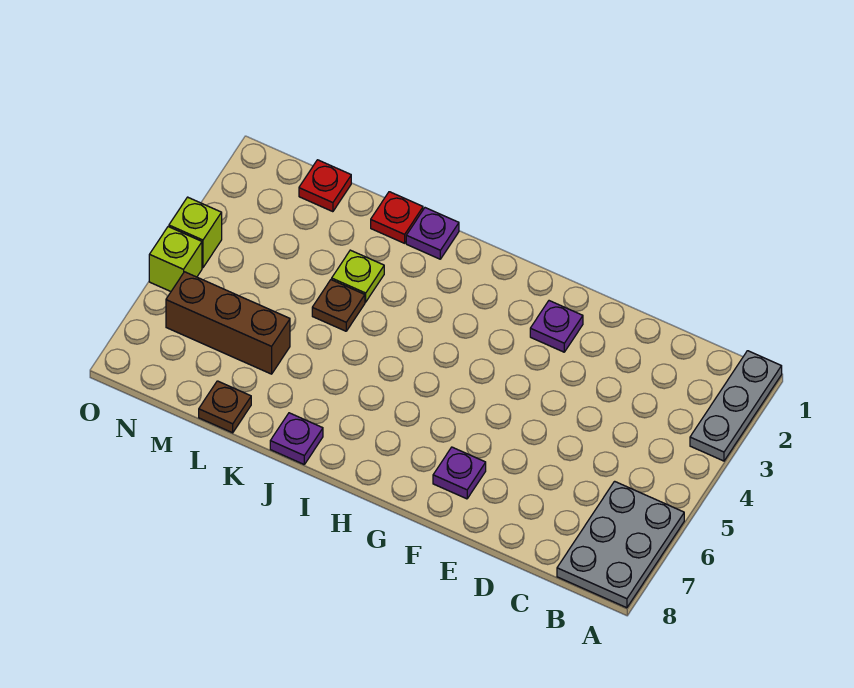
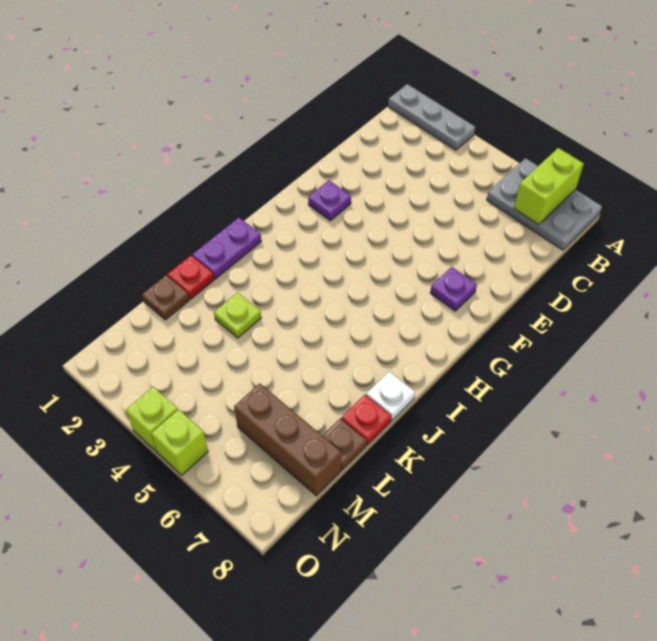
none -> lime 1x2 brick [514,148,584,225]
purple 1x1 plate [406,208,459,259] -> purple 1x2 plate [192,218,261,279]
purple 1x1 plate [270,413,323,464] -> white 1x1 plate [366,372,415,421]
brown 1x1 plate [312,280,365,331] -> brown 1x1 plate moved to [142,275,189,320]
brown 1x3 brick [166,272,290,374] -> brown 1x3 brick turned to [234,383,342,496]
red 1x1 plate [299,160,351,212] -> red 1x1 plate moved to [341,395,391,445]

